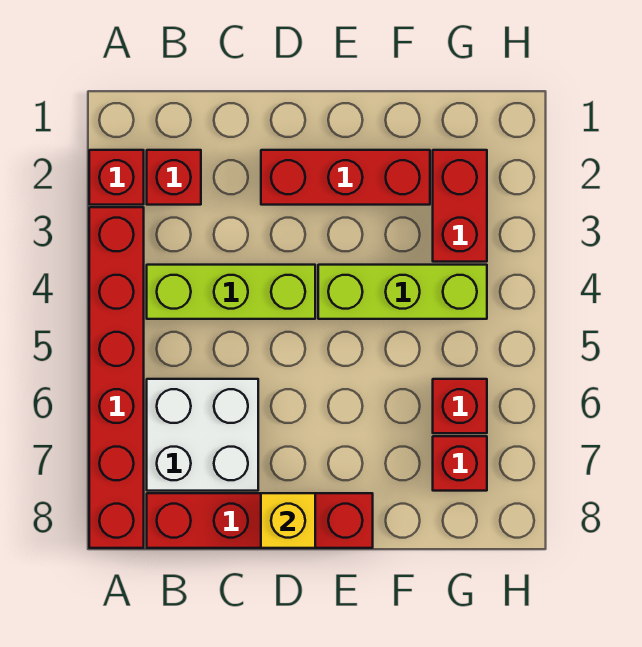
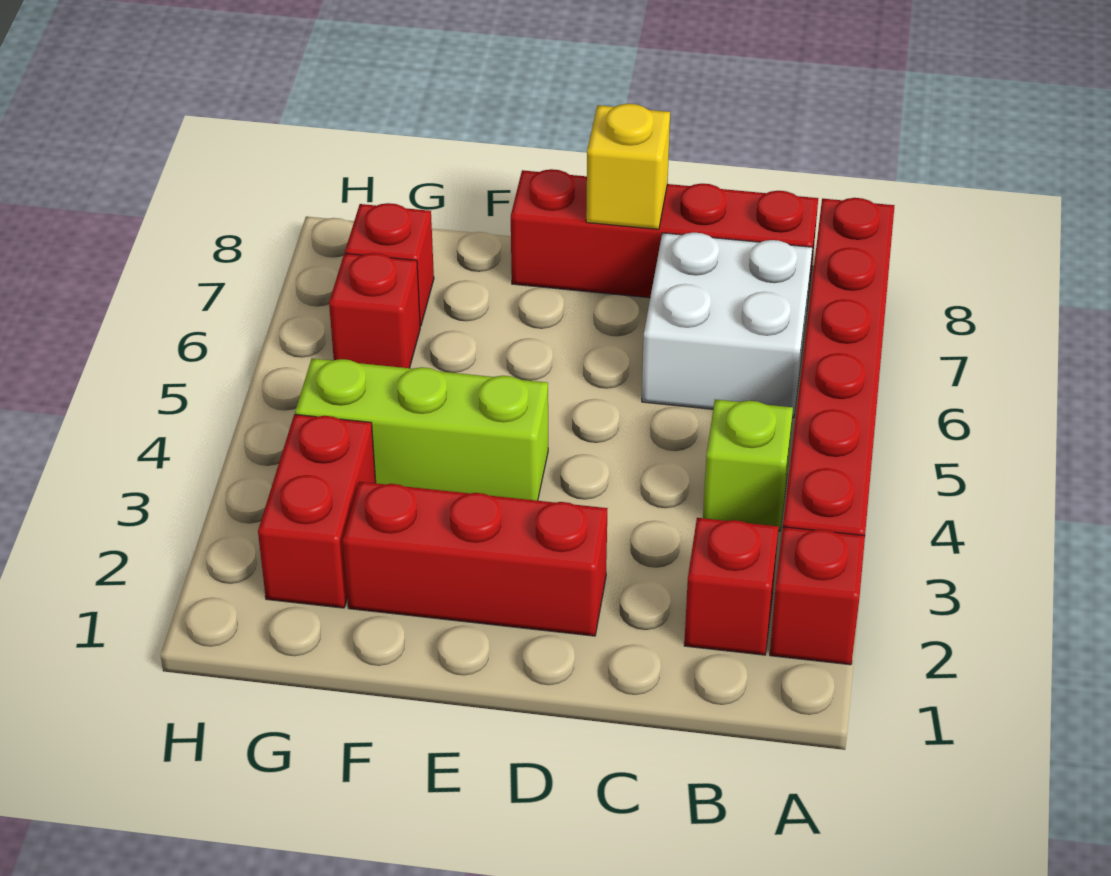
lime 1x3 brick [147,265,315,319] -> lime 1x1 brick [703,400,793,531]

